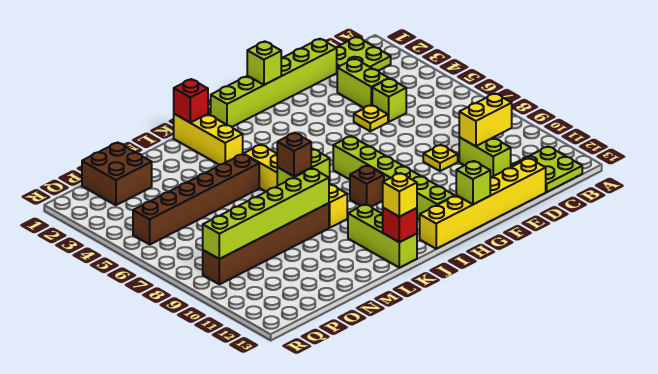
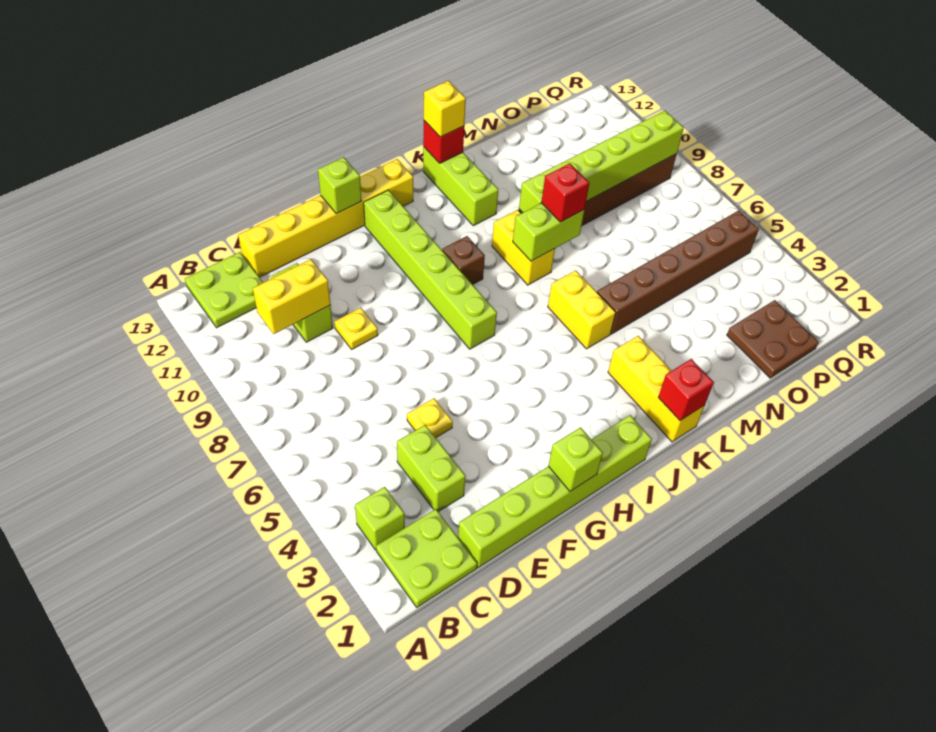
lime 1x1 brick [372,78,406,122] -> lime 1x1 brick moved to [355,487,405,550]
brown 1x1 brick [277,133,311,176] -> red 1x1 brick [541,163,589,222]
brown 2x2 brick [82,142,152,205] -> brown 2x2 plate [727,300,819,378]

